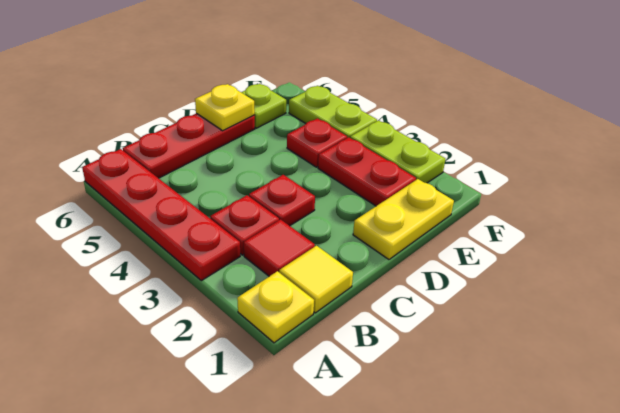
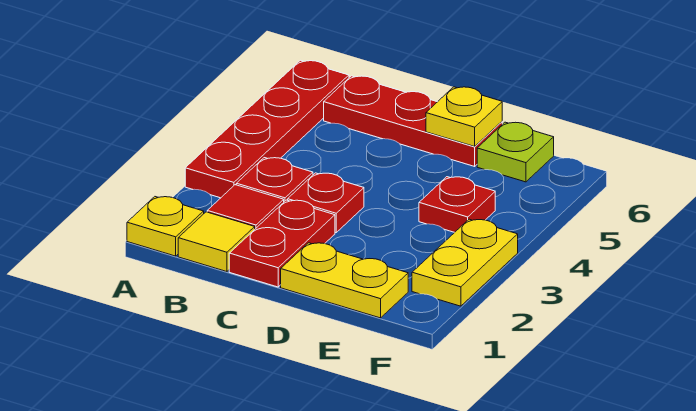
red 1x2 plate [318,137,416,206] -> red 1x2 plate moved to [229,200,335,287]
lime 1x2 plate [350,120,445,183] -> yellow 1x2 plate [412,219,518,306]
lime 1x2 plate [289,86,377,138] -> none

